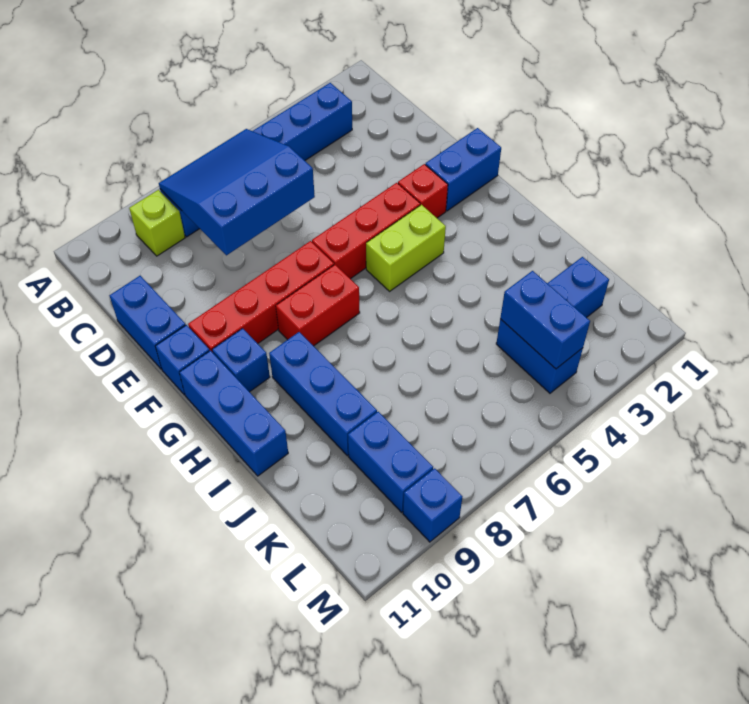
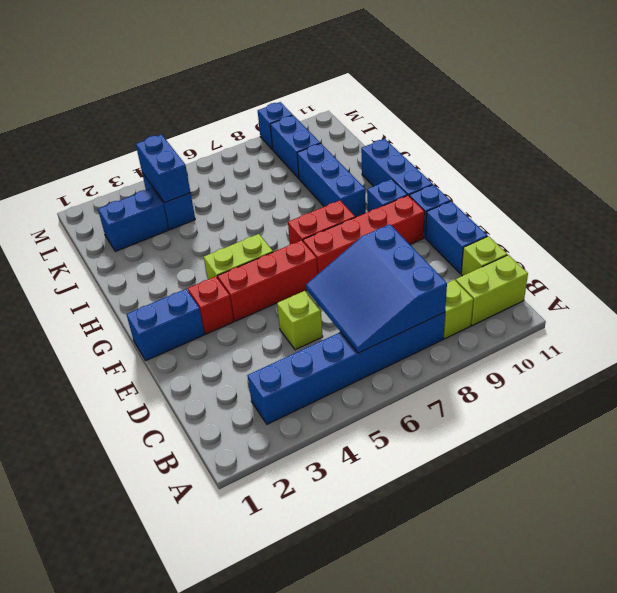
blue 3x3 slope [159,129,315,255] -> blue 3x3 slope turned to [306,224,447,353]
none -> lime 1x2 brick [456,255,528,326]
none -> lime 1x1 brick [461,236,507,276]
none -> lime 1x1 brick [277,291,323,350]

